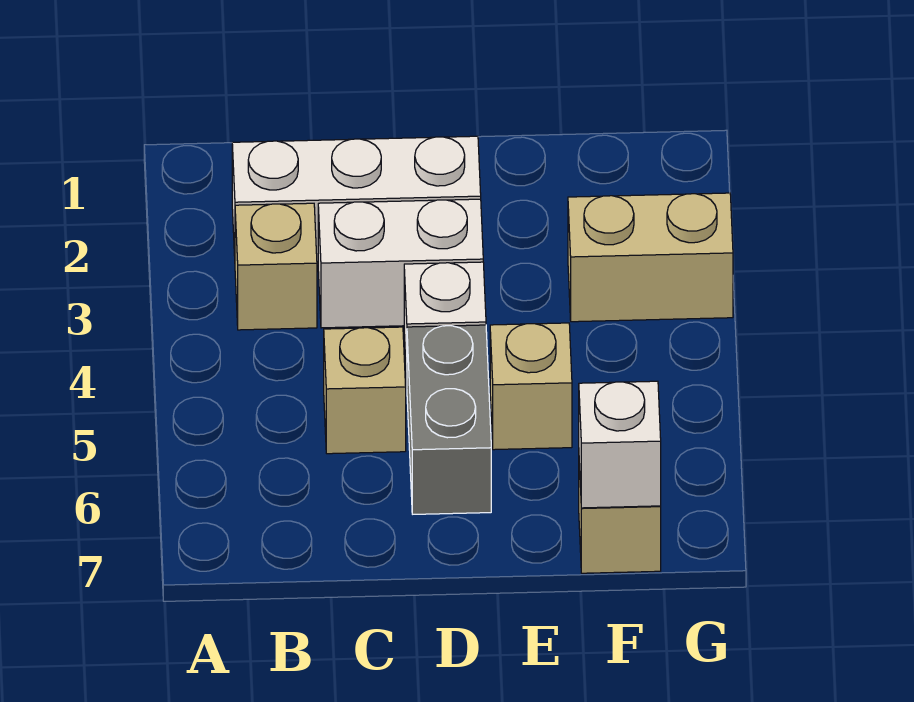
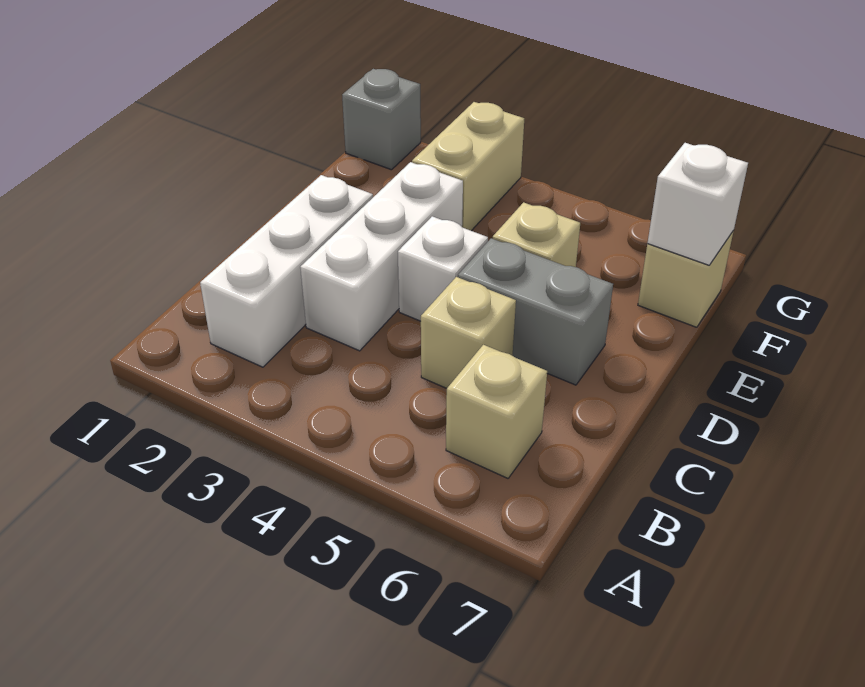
tan 1x1 brick [235,203,317,330] -> tan 1x1 brick moved to [446,345,547,478]
white 1x2 brick [318,199,483,328] -> white 1x3 brick [300,162,463,351]
none -> grey 1x1 brick [342,69,421,170]

